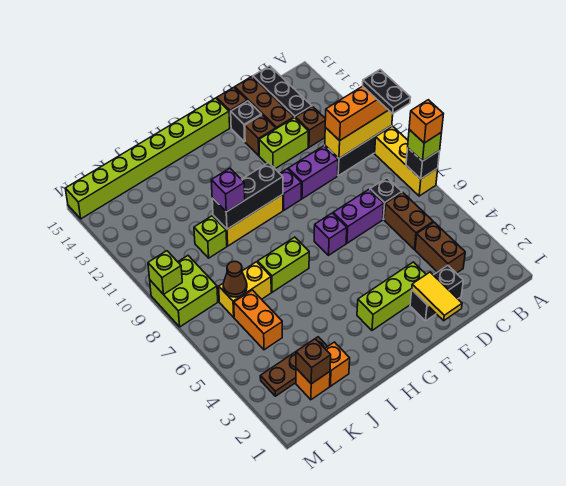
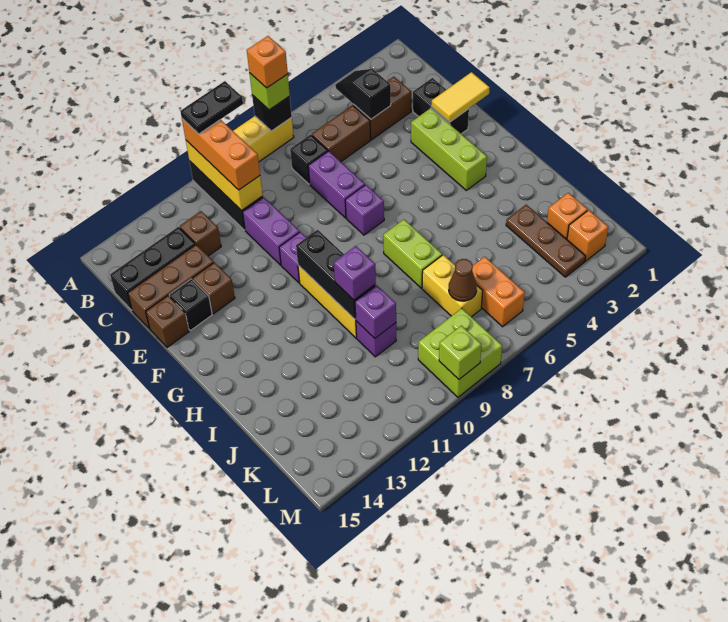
none -> black 1x2 slope [335,69,391,119]
lime 1x2 brick [259,118,308,169] -> none
lime 1x8 brick [65,98,230,219] -> none
orange 1x1 brick [325,342,350,386] -> orange 1x1 brick moved to [567,210,608,261]
lime 1x1 brick [194,216,227,258] -> purple 1x1 brick [356,321,396,357]
none -> purple 1x1 brick [355,285,396,338]
brown 1x1 brick [296,339,331,384] -> none
orange 1x2 brick [234,290,282,350] -> orange 1x2 brick turned to [472,257,525,327]

